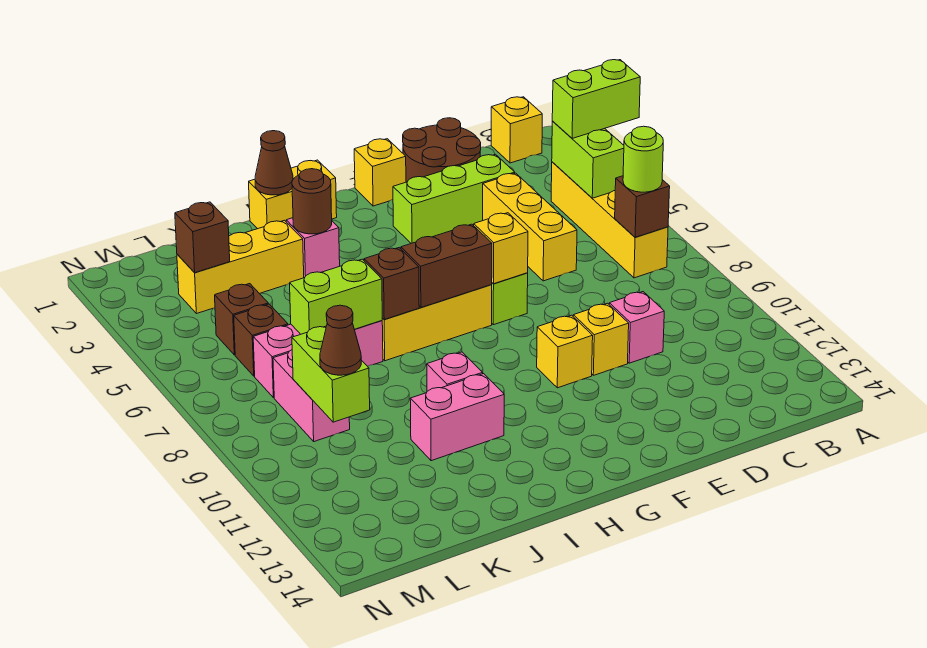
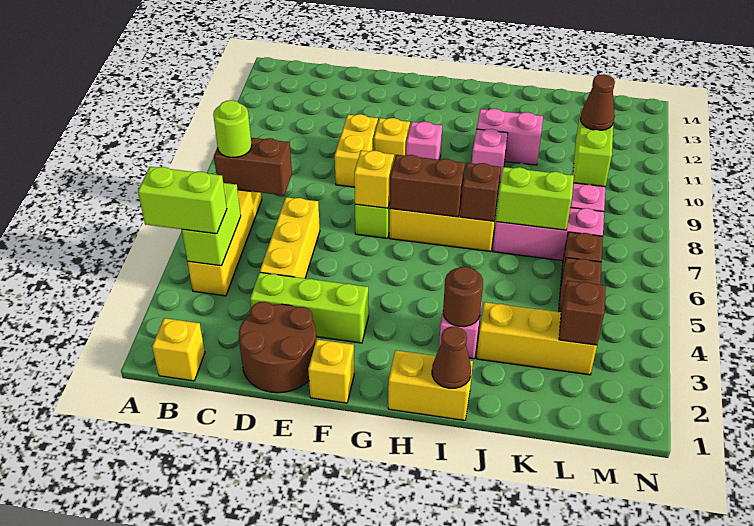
brown 1x1 brick [615,176,670,237] -> brown 1x2 brick [214,138,292,195]
pink 1x1 brick [609,292,664,363] -> pink 1x1 brick moved to [406,122,442,160]
yellow 1x1 brick [573,303,629,375] -> yellow 1x2 brick [335,114,378,187]

